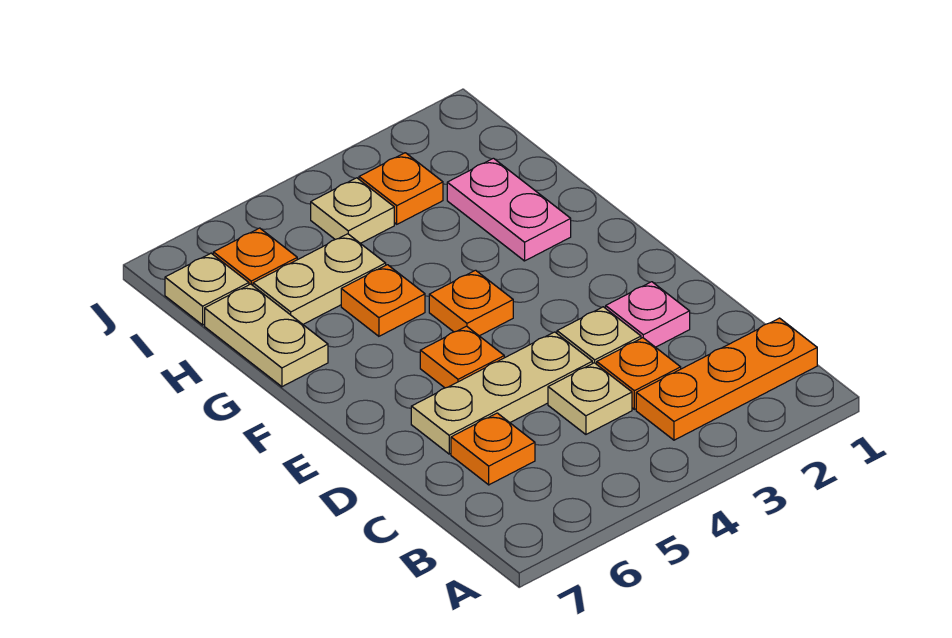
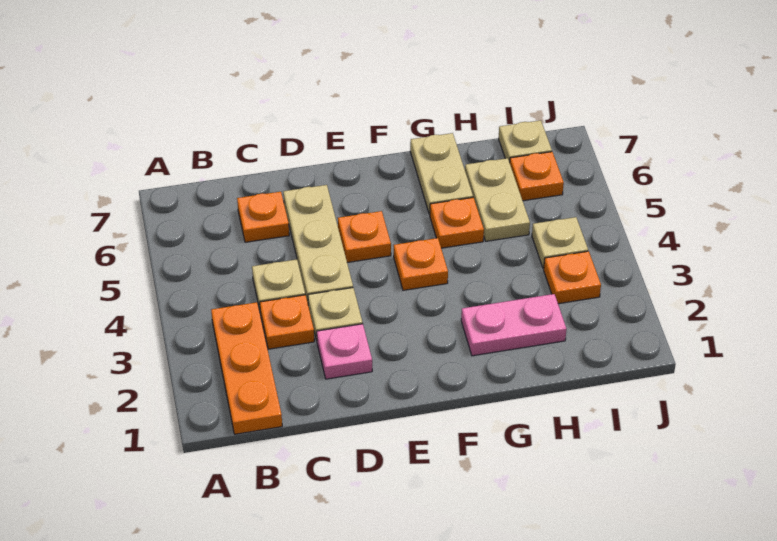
tan 1x2 plate [205,284,328,387] -> tan 1x2 plate turned to [410,133,473,215]

